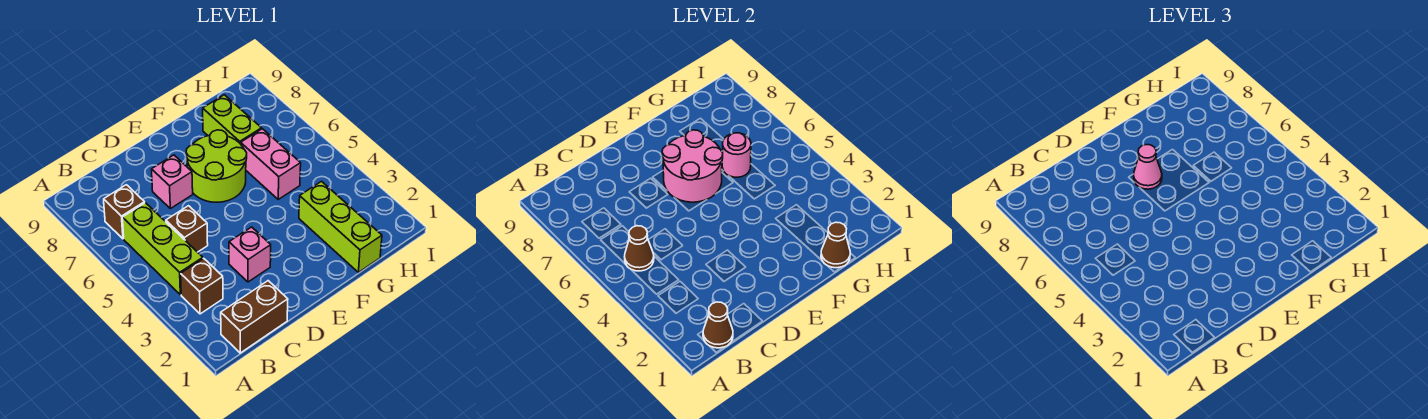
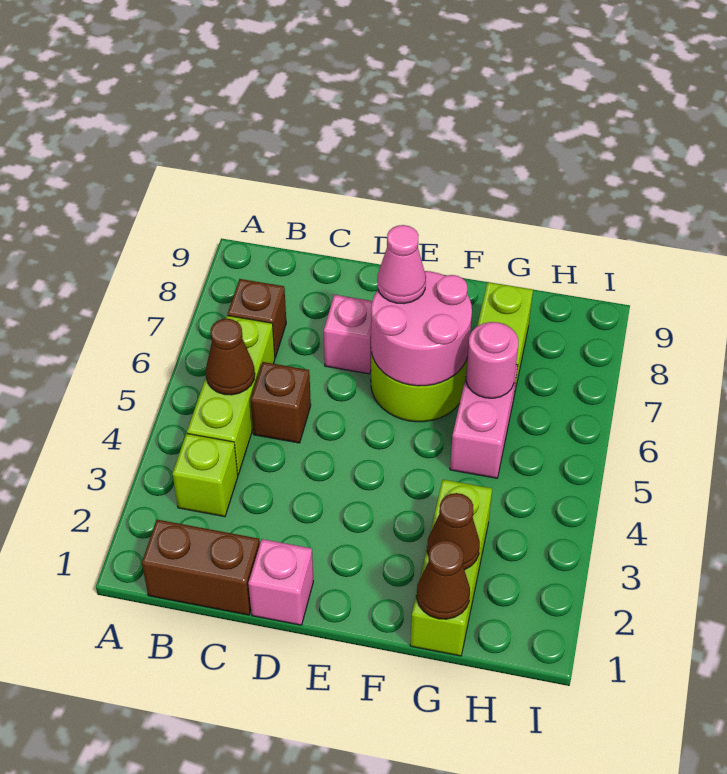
brown 1x1 cone [703,302,733,348] -> brown 1x1 cone moved to [427,493,480,570]
brown 1x1 brick [181,258,223,314] -> lime 1x1 brick [172,433,238,517]
pink 1x1 brick [229,227,271,282] -> pink 1x1 brick moved to [248,539,313,625]

